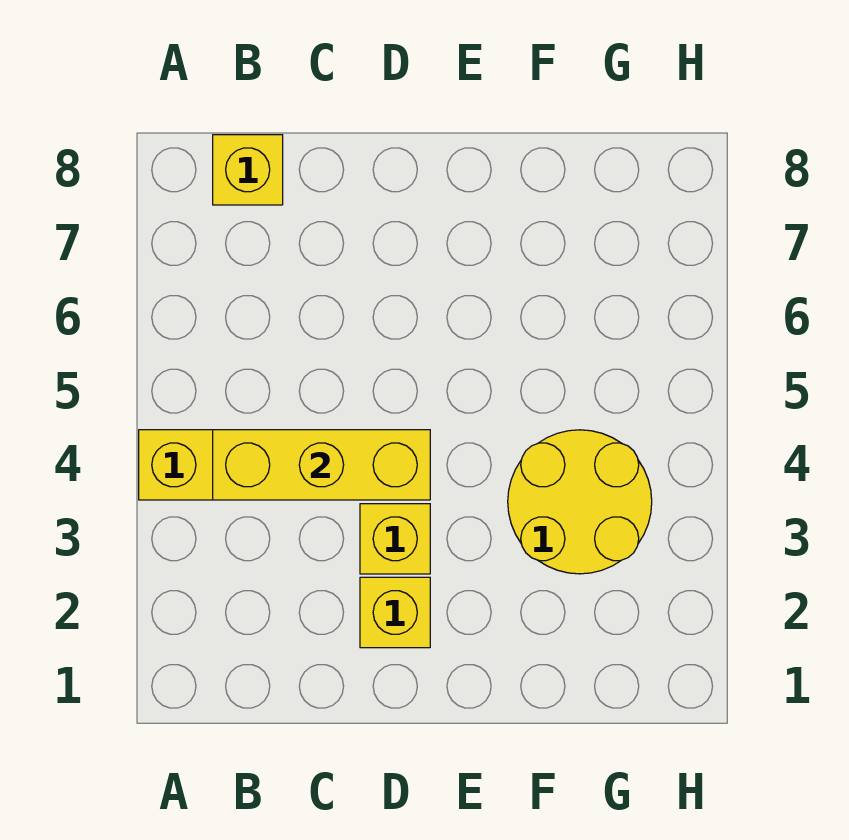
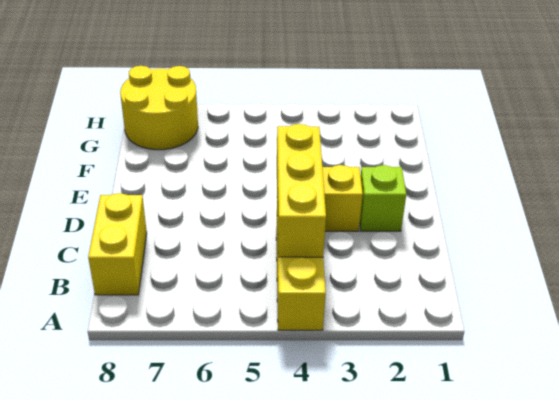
yellow 1x1 brick [213,135,283,205] -> yellow 1x2 brick [88,193,147,295]
yellow 1x1 brick [360,577,430,648] -> lime 1x1 brick [360,165,406,231]
yellow 2x2 round brick [508,430,652,574] -> yellow 2x2 round brick moved to [120,66,198,150]

